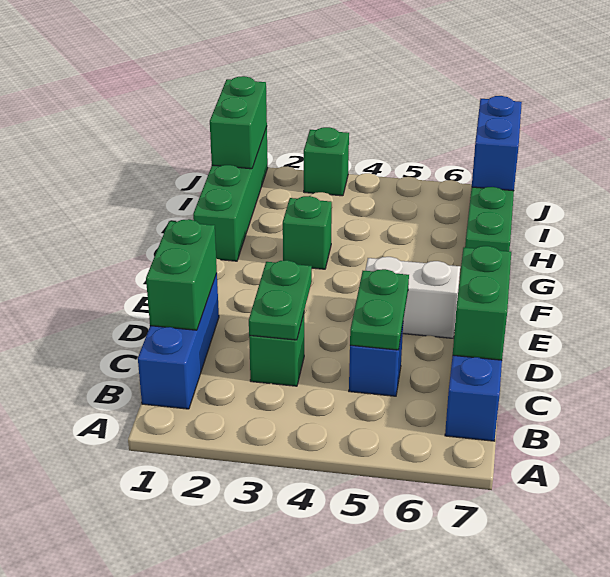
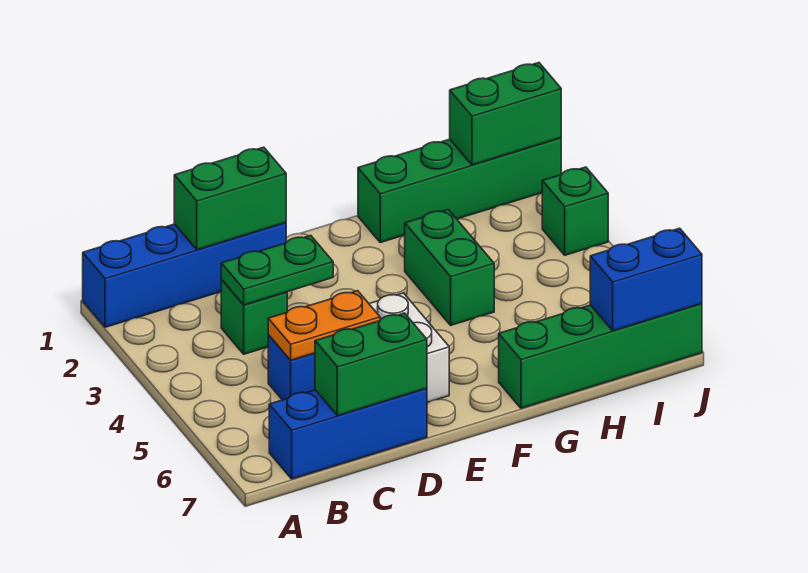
blue 1x3 brick [138,273,219,409] -> blue 1x4 brick [83,223,286,327]
green 1x2 plate [350,269,409,350] -> orange 1x2 plate [268,291,380,360]
green 1x1 brick [283,196,332,269] -> green 1x2 brick [405,210,494,325]

